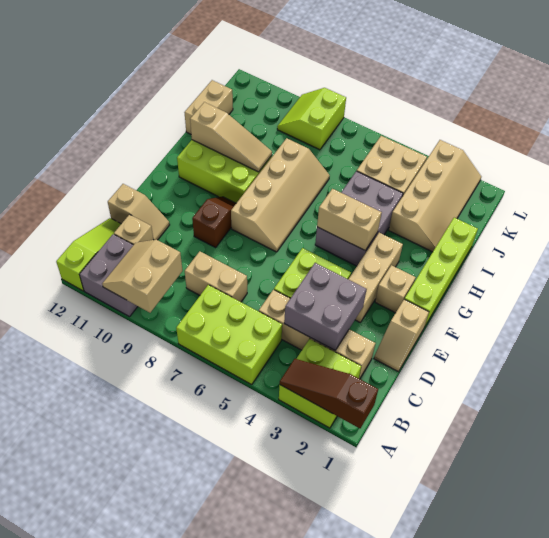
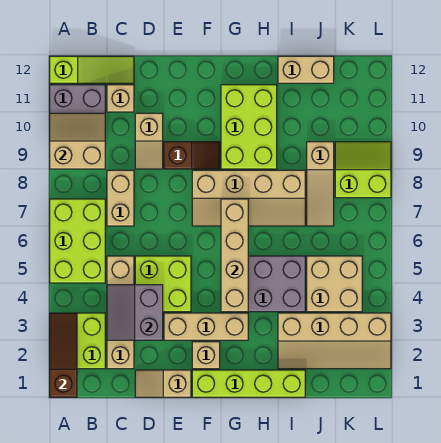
grey 2x2 brick [284,263,367,350] -> grey 2x2 slope [107,285,163,340]
tan 1x2 slope [108,184,170,240] -> tan 1x2 slope moved to [135,113,163,169]
tan 1x2 brick [317,189,382,250] -> tan 1x4 brick [221,199,248,312]
tan 1x3 slope [190,102,272,172] -> tan 1x3 slope moved to [307,142,334,226]

